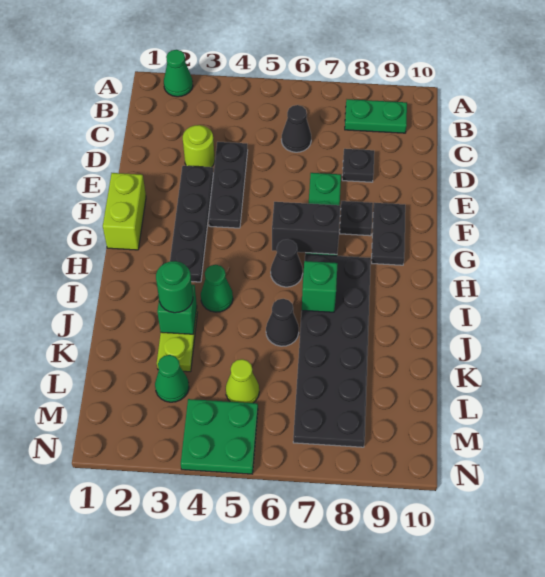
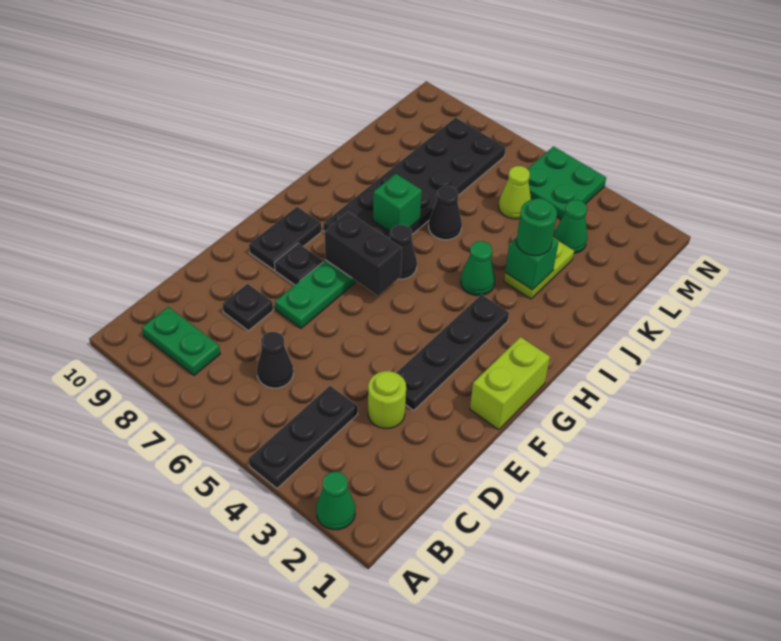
black 1x3 plate [208,142,248,228] -> black 1x3 plate moved to [249,386,358,488]

